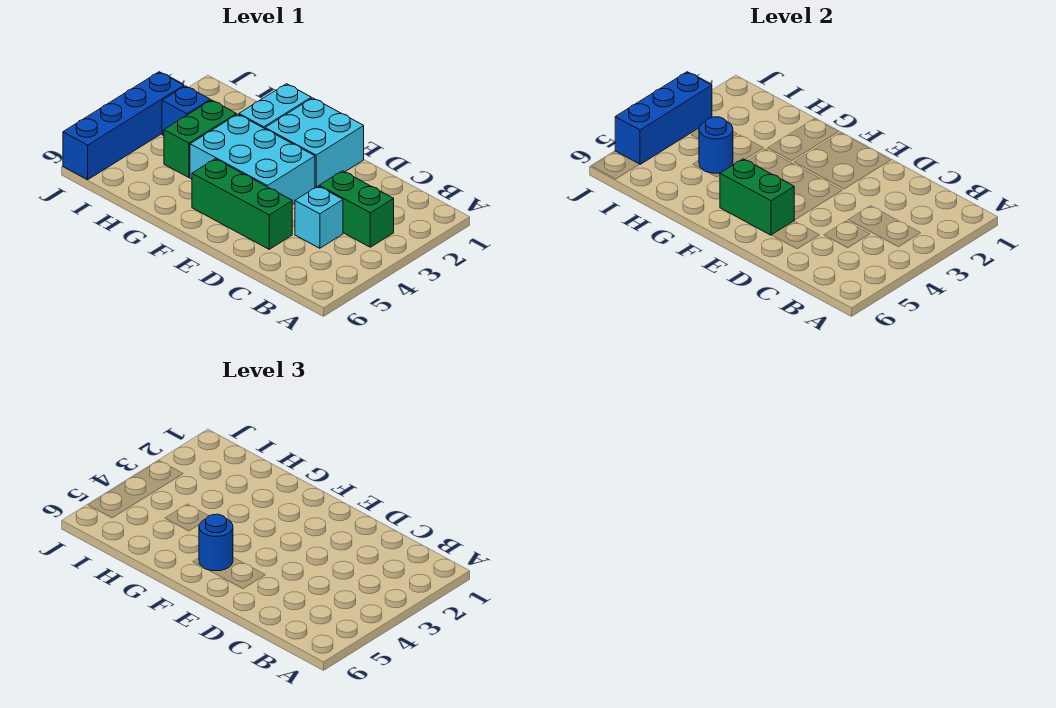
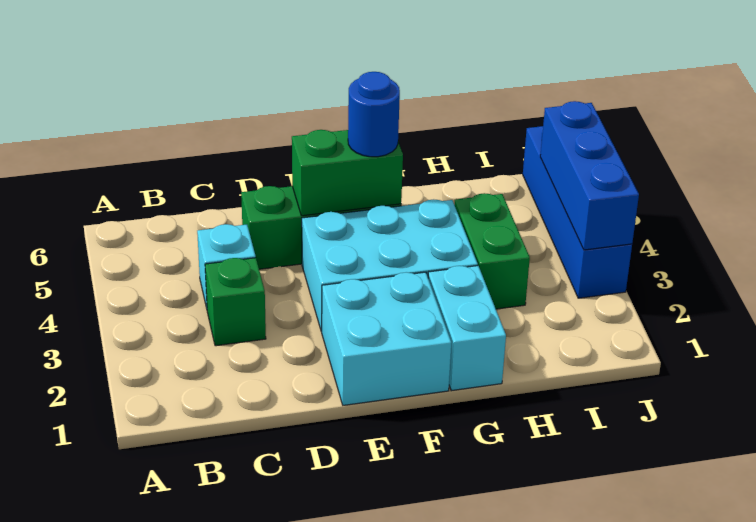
green 1x2 brick [319,171,394,247] -> green 1x1 brick [205,258,266,346]
blue 1x1 round brick [699,117,733,173] -> none
blue 1x1 brick [162,86,210,136] -> none

